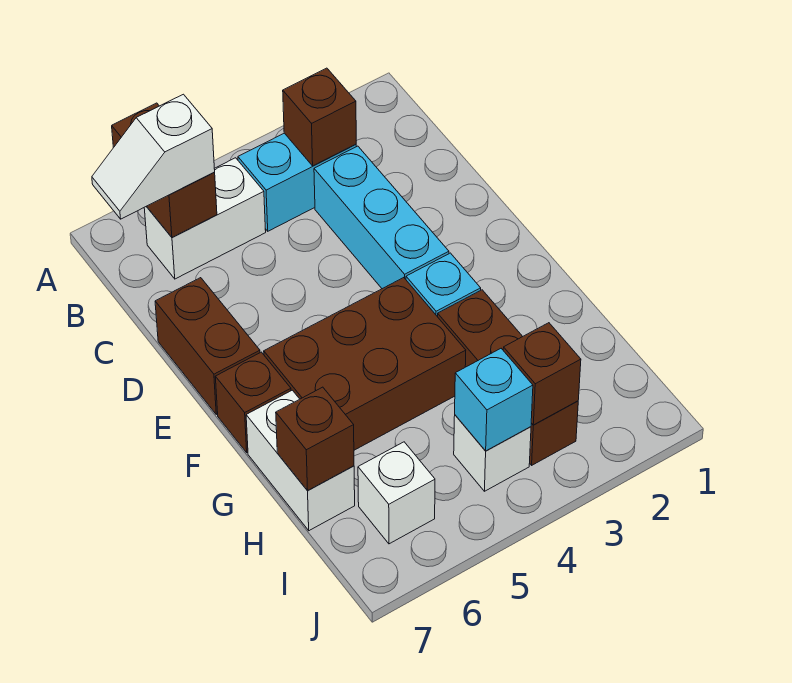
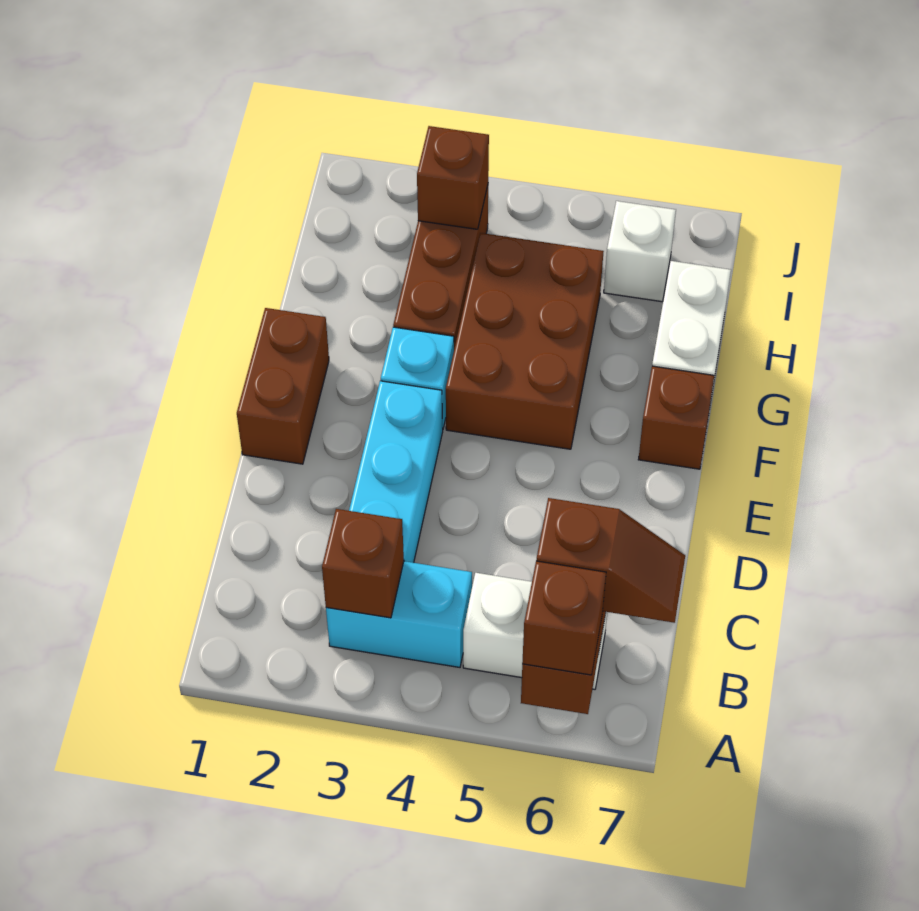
white 1x2 slope [92,94,215,219] -> brown 1x2 slope [536,498,685,623]
brown 1x2 brick [155,278,260,414] -> brown 1x2 brick moved to [237,308,329,464]
brown 2x3 brick [264,278,466,450] -> brown 2x3 brick turned to [446,233,604,449]
brown 1x1 brick [276,387,354,491] -> brown 1x1 brick moved to [522,561,606,675]
white 1x1 brick [454,415,531,491] -> none
cyan 1x1 brick [455,349,533,451] -> none

